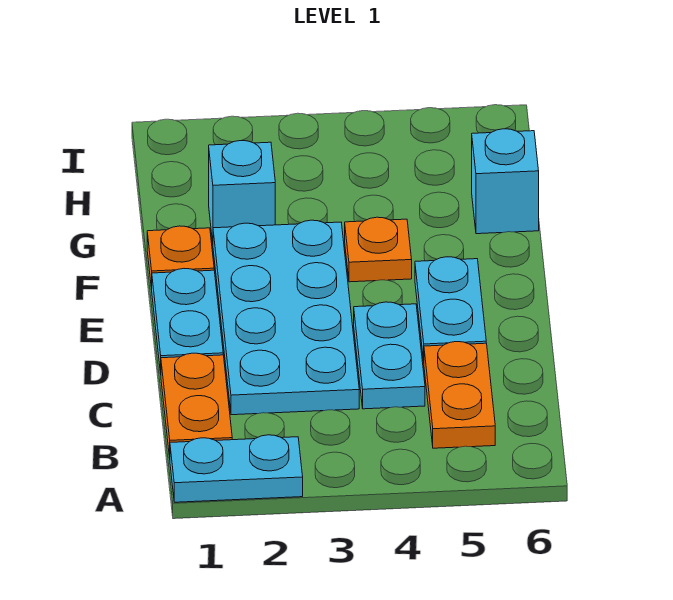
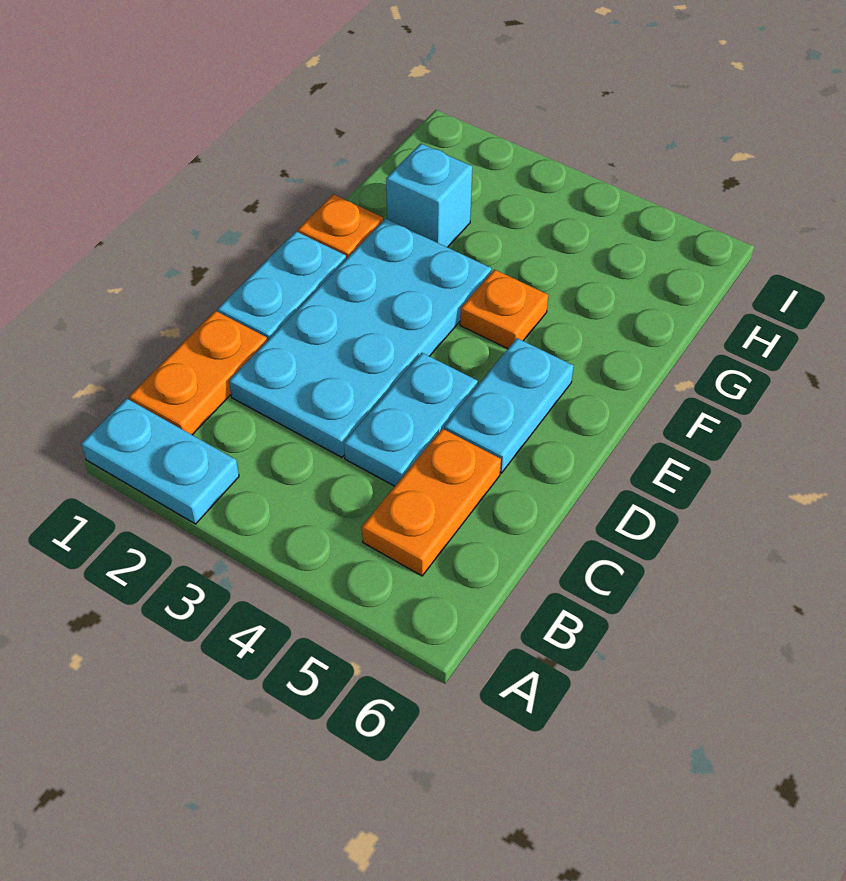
cyan 1x1 brick [472,129,539,234] -> none

